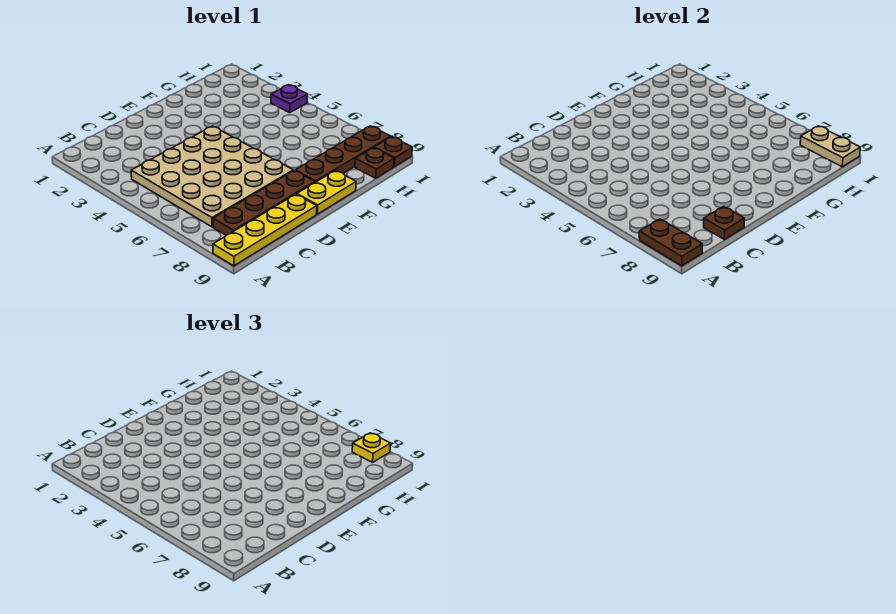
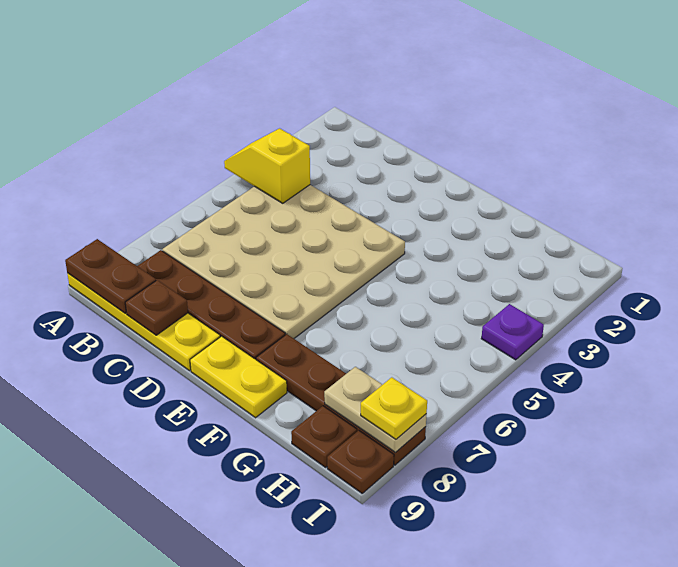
none -> yellow 1x2 slope [224,128,310,203]
brown 1x2 plate [639,219,702,266] -> brown 1x2 plate turned to [65,239,156,313]
tan 1x2 plate [800,126,860,167] -> tan 1x2 plate turned to [324,367,427,453]

